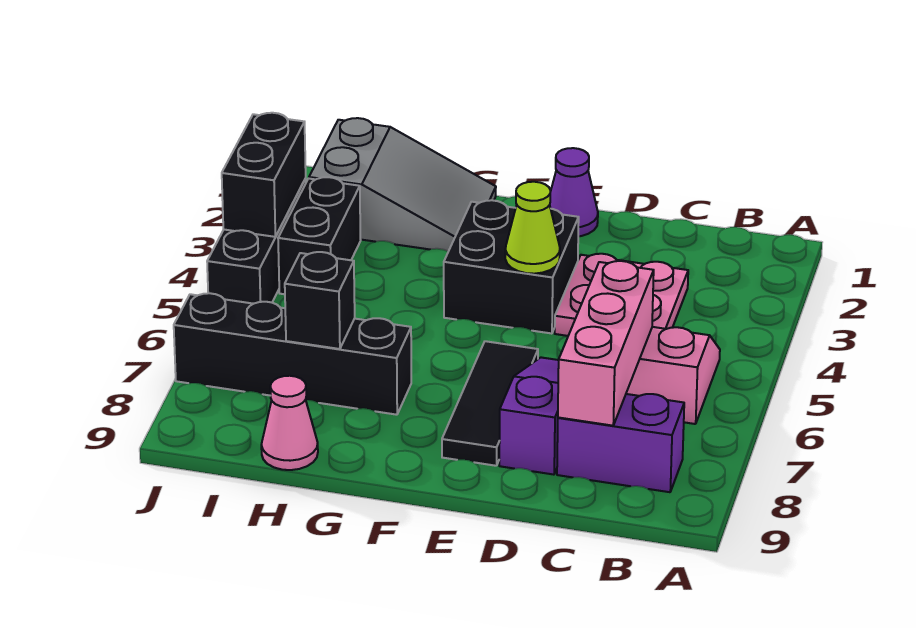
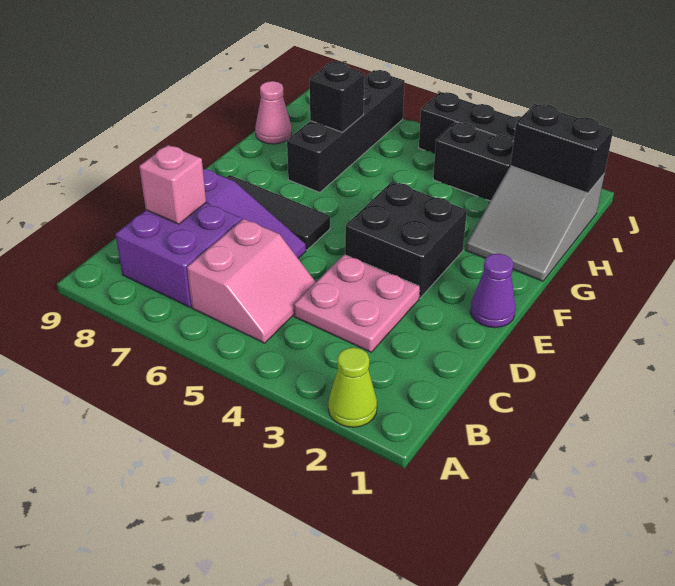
purple 1x2 brick [557,394,684,492] -> purple 2x2 brick [115,203,242,307]
pink 1x3 brick [558,261,654,426] -> pink 1x1 brick [139,145,206,224]
lime 1x1 cone [505,182,560,274] -> lime 1x1 cone moved to [328,347,377,427]
black 1x2 brick [222,113,306,237] -> black 1x2 brick moved to [511,104,613,193]

